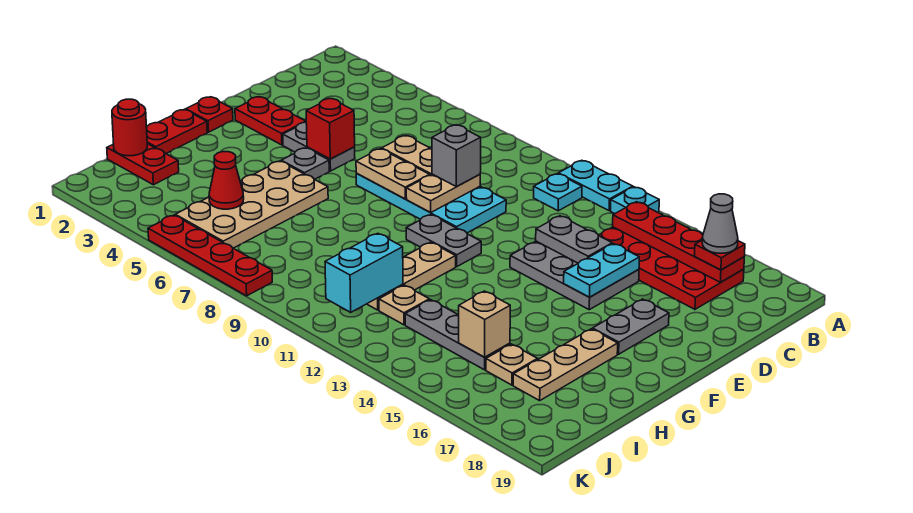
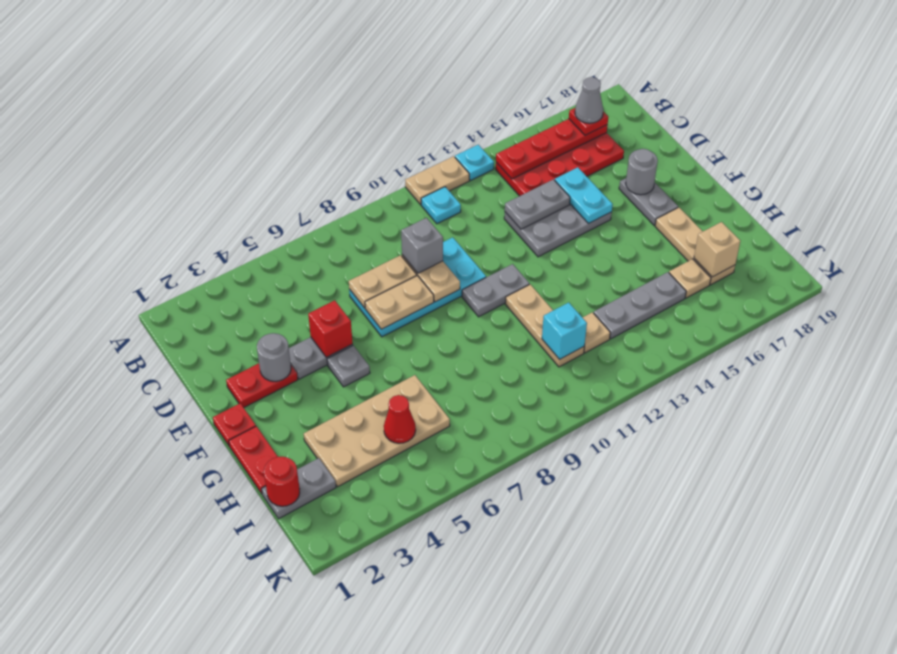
cyan 1x2 plate [558,160,633,211] -> tan 1x2 plate [405,156,469,205]
none -> grey 1x1 round brick [257,333,291,381]
none -> grey 1x1 round brick [626,149,658,195]
tan 2x4 plate [175,161,328,248] -> tan 2x4 plate turned to [304,375,450,487]
red 1x2 plate [107,144,179,185] -> grey 1x2 plate [262,458,336,519]
cyan 1x2 brick [325,233,403,312] -> cyan 1x1 brick [542,302,587,359]
tan 1x1 brick [459,291,510,357] -> tan 1x1 brick moved to [694,222,740,277]
red 1x4 plate [148,215,272,296] -> none

